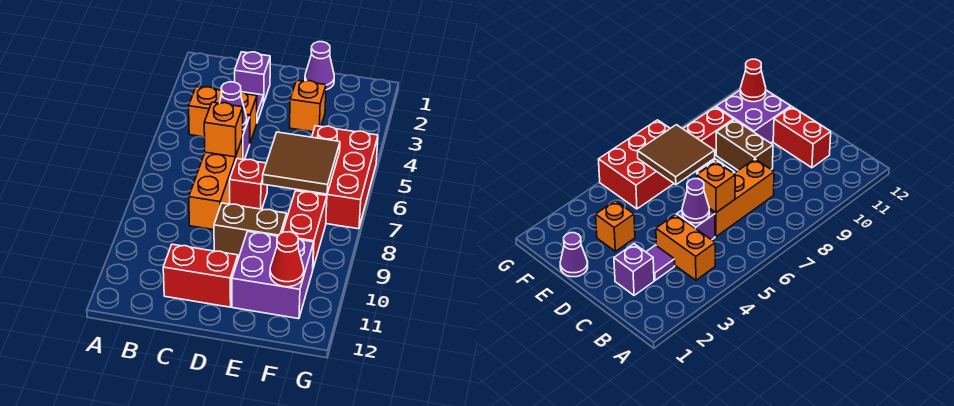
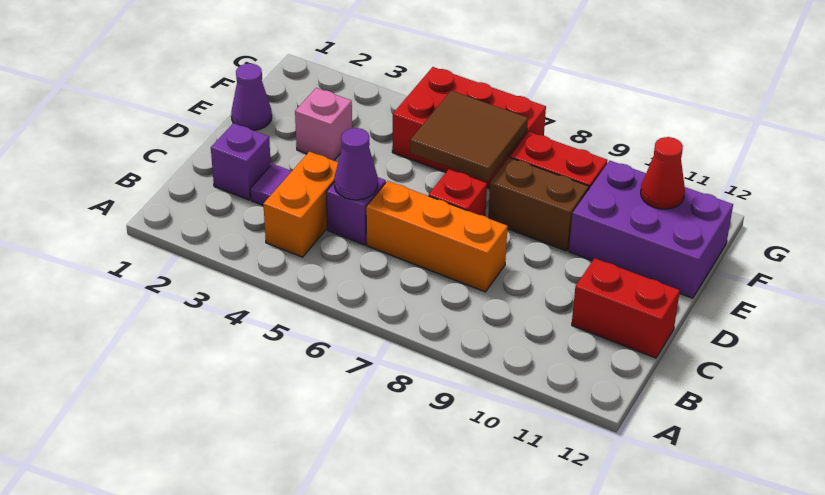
orange 1x1 brick [204,102,243,157] -> none
red 1x2 brick [163,244,238,307] -> red 1x2 brick turned to [572,258,680,358]
brown 1x2 brick [214,203,287,258] -> brown 1x2 brick turned to [488,158,589,251]
orange 1x1 brick [290,80,326,132] -> pink 1x1 brick [295,88,352,161]
purple 2x2 brick [232,232,314,319] -> purple 2x3 brick [569,161,733,298]

